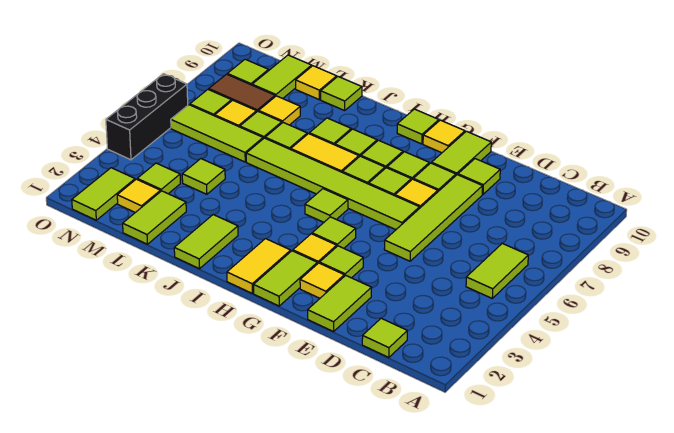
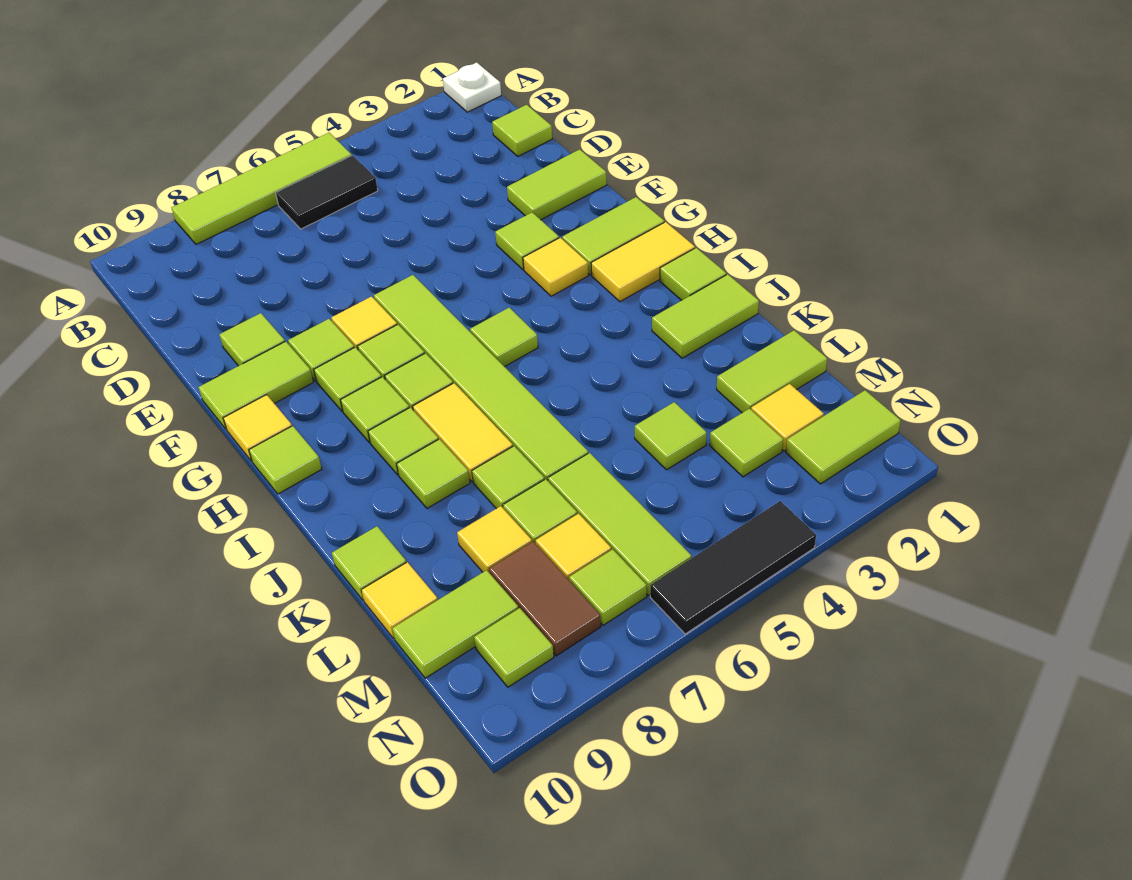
none -> white 1x1 plate [443,62,501,112]
lime 1x2 tile [466,243,528,298] -> black 1x2 tile [276,155,378,229]
lime 1x4 tile [384,175,483,261] -> lime 1x4 tile moved to [172,133,352,244]
yellow 1x1 tile [300,263,344,298] -> none
lime 1x1 tile [312,217,356,248] -> lime 1x1 tile moved to [660,248,726,300]
black 1x3 brick [106,74,188,160] -> black 1x3 tile [650,501,816,634]

